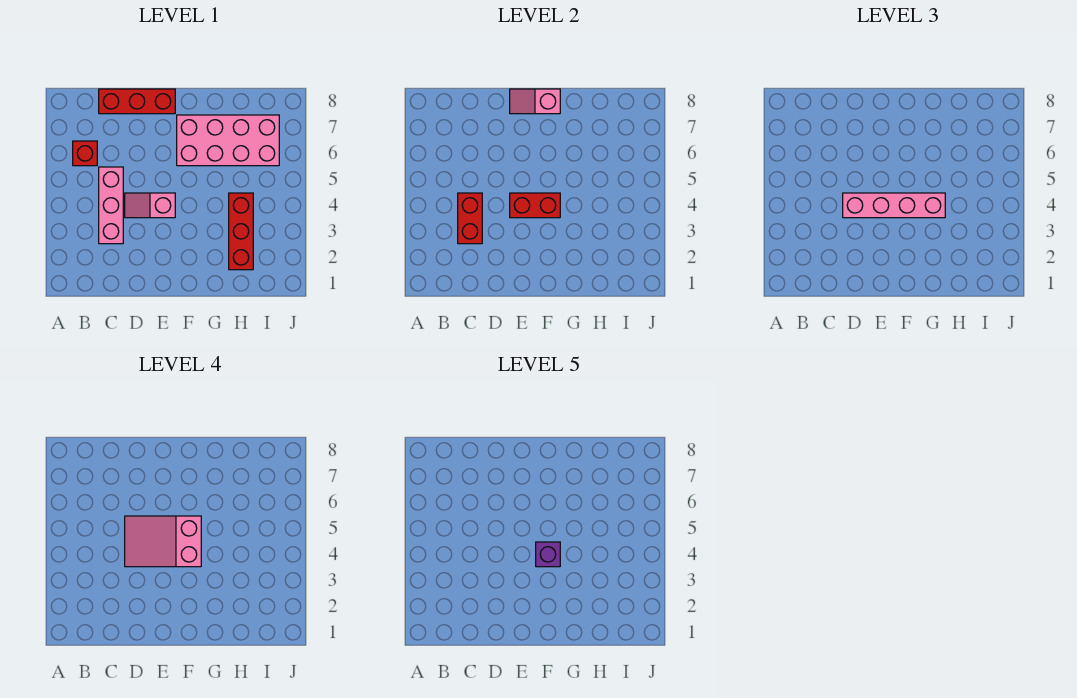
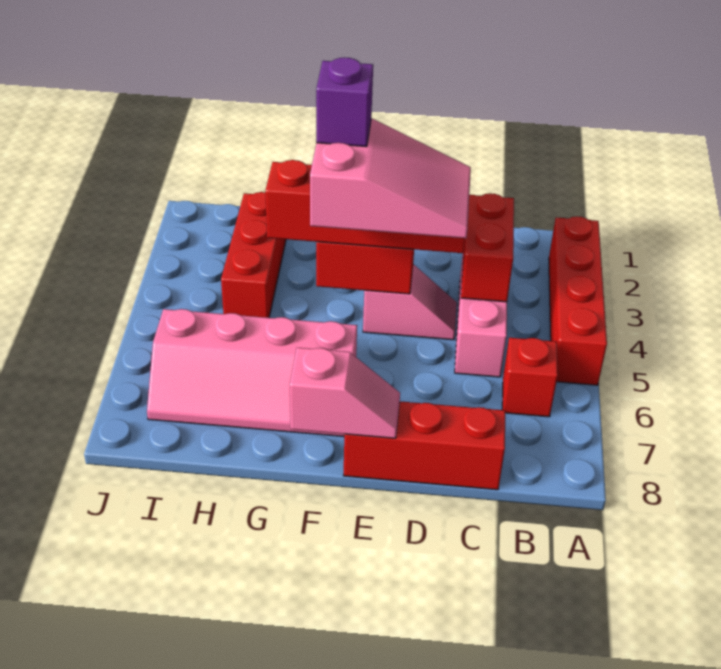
none -> red 1x4 brick [549,216,607,385]
pink 1x4 brick [843,193,945,218] -> red 1x4 brick [265,160,465,253]
pink 2x4 brick [177,115,279,166] -> pink 2x4 slope [147,309,357,436]

